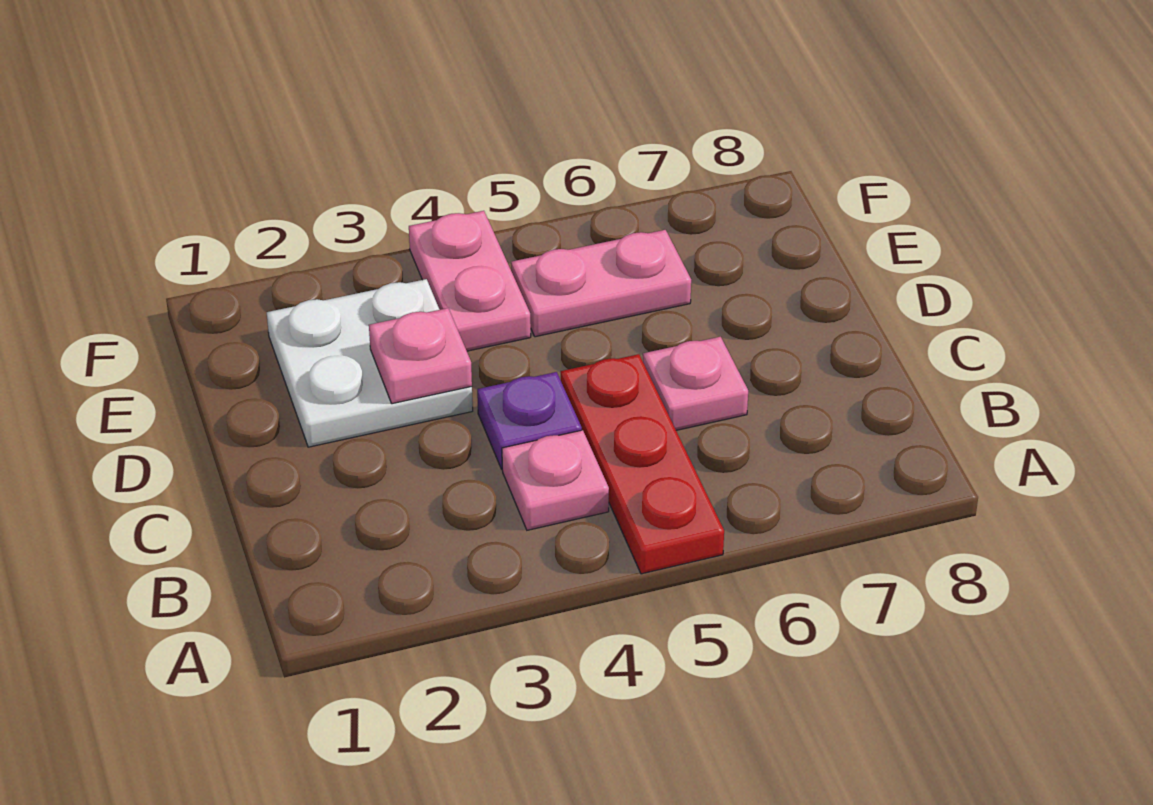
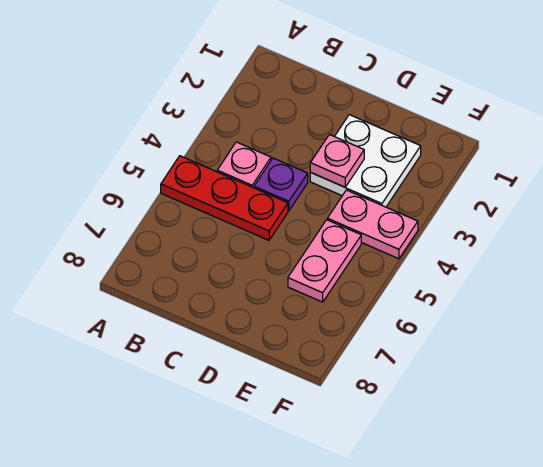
pink 1x1 plate [643,337,748,430] -> none

